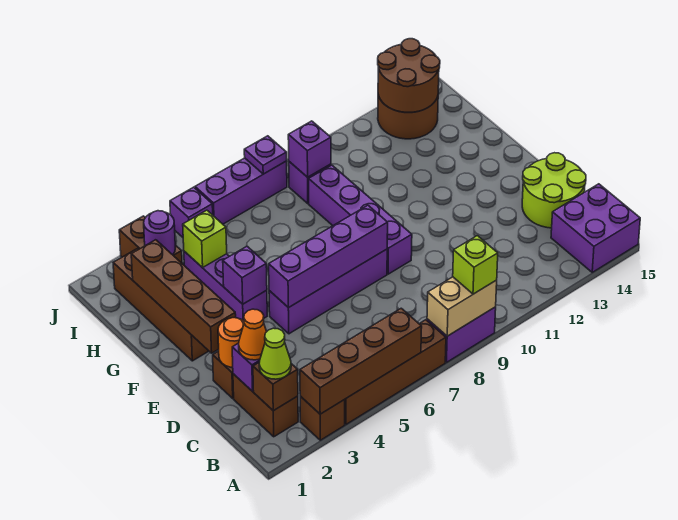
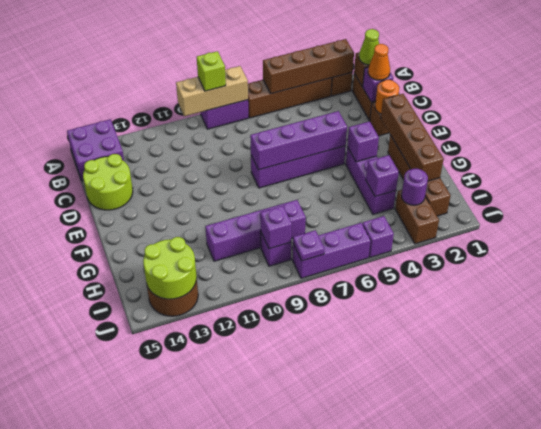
tan 1x2 brick [427,277,497,336] -> tan 1x3 brick [176,66,248,116]
purple 1x4 brick [309,165,412,274] -> purple 1x4 brick turned to [205,200,306,261]
lime 1x1 brick [183,210,227,268] -> purple 1x1 brick [366,155,399,196]
brown 2x2 round brick [378,39,440,112] -> lime 2x2 round brick [143,237,197,299]

